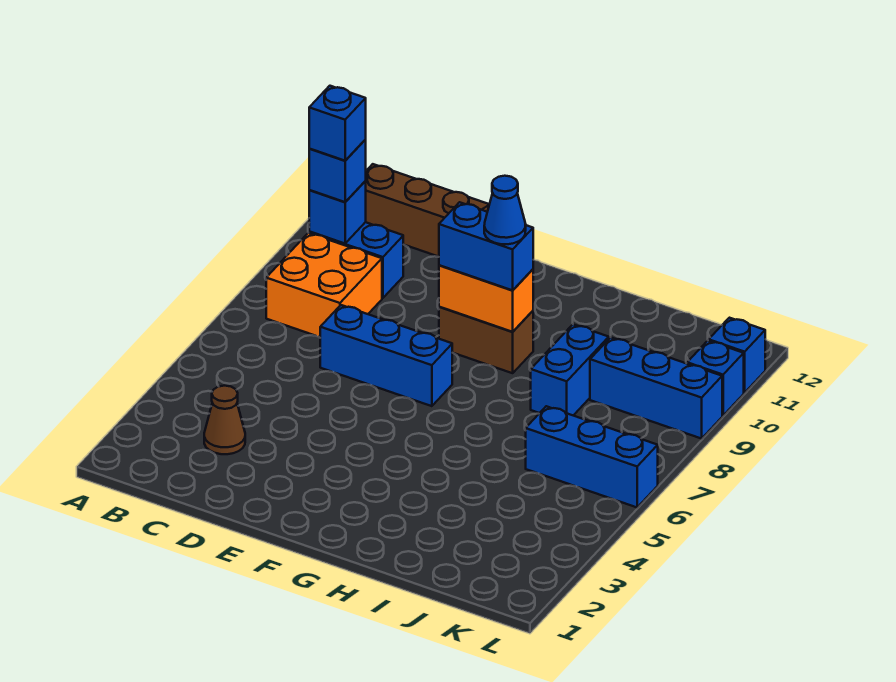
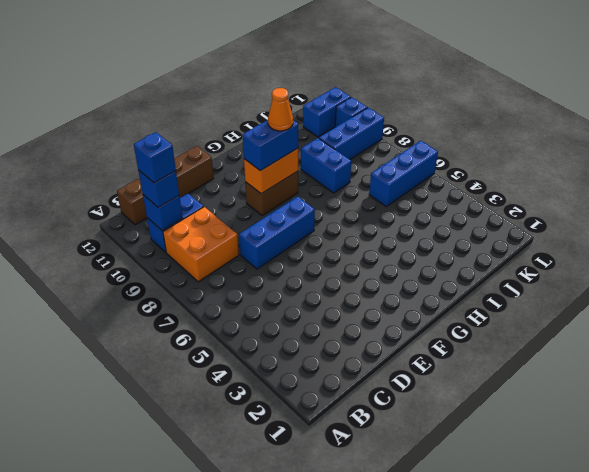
brown 1x1 cone [204,386,245,454] -> none
blue 1x1 cone [484,176,526,244] -> orange 1x1 cone [268,88,293,131]
blue 1x1 brick [709,318,765,393] -> blue 1x2 brick [303,87,351,137]

